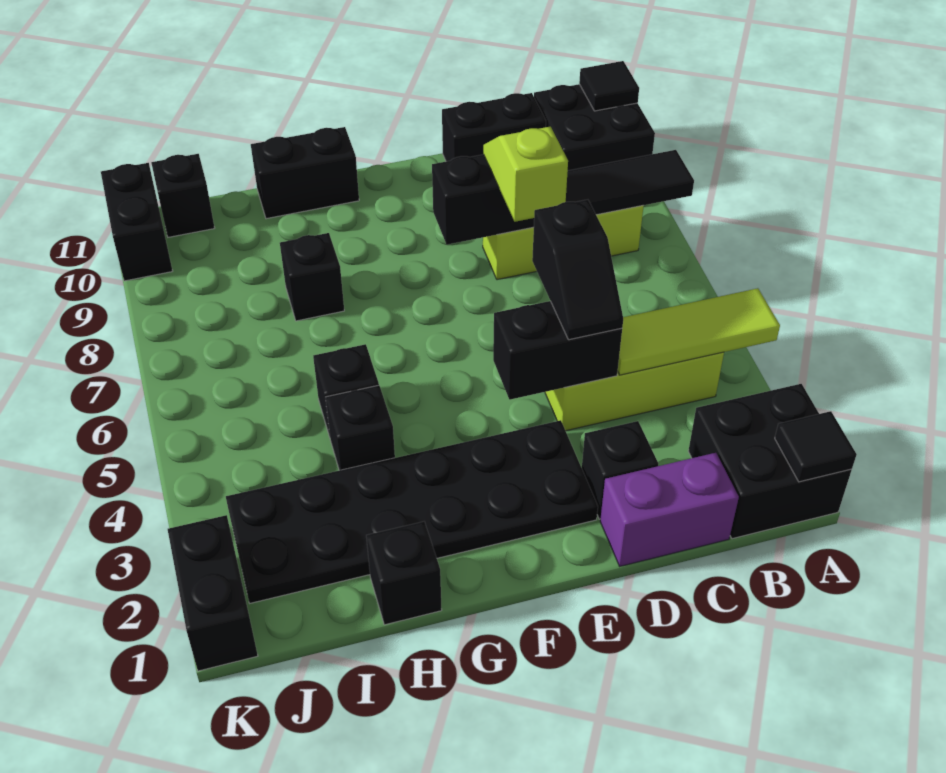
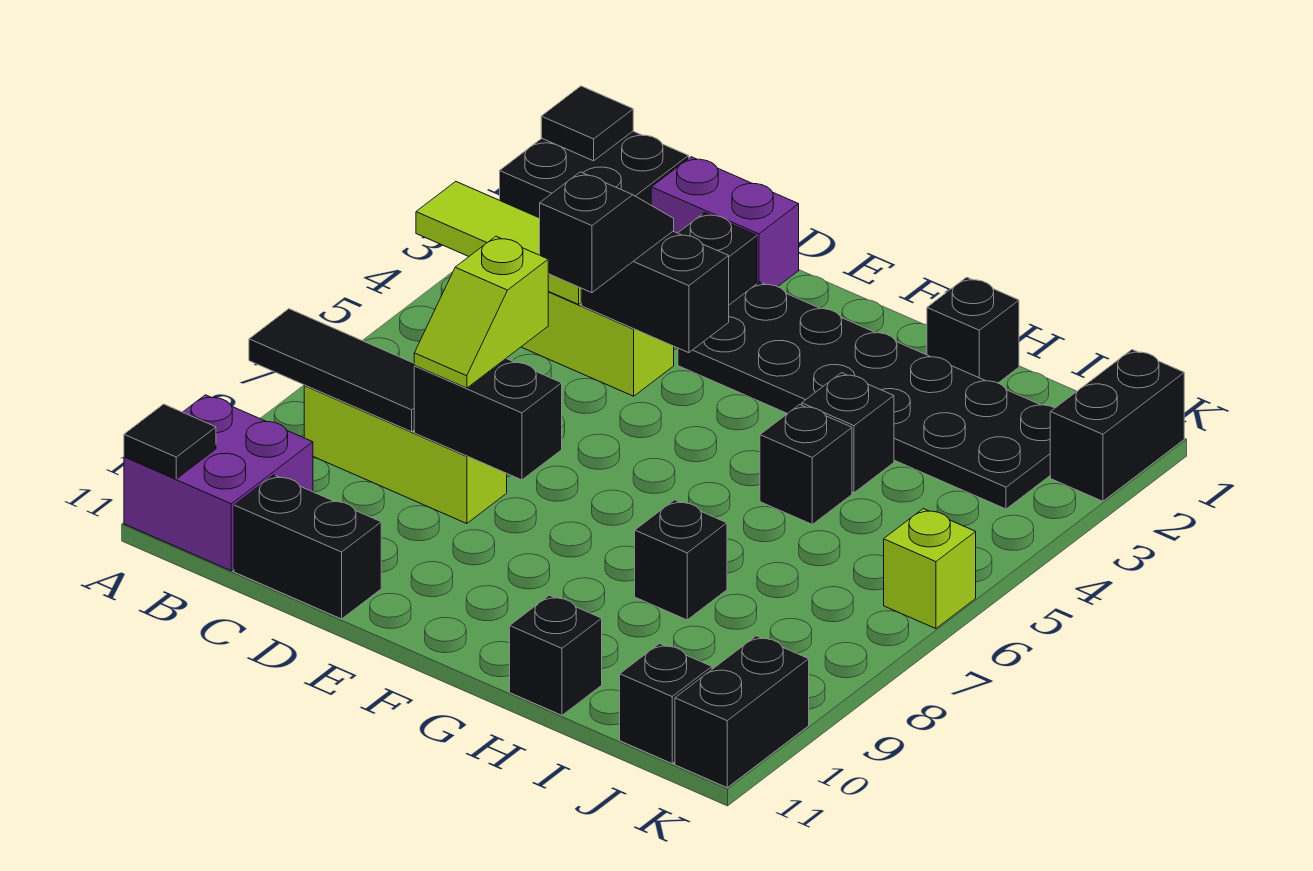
black 2x2 brick [534,84,655,170] -> purple 2x2 brick [124,395,313,571]
black 1x2 brick [251,127,359,219] -> black 1x1 brick [510,595,602,715]
none -> lime 1x1 brick [884,509,976,629]

